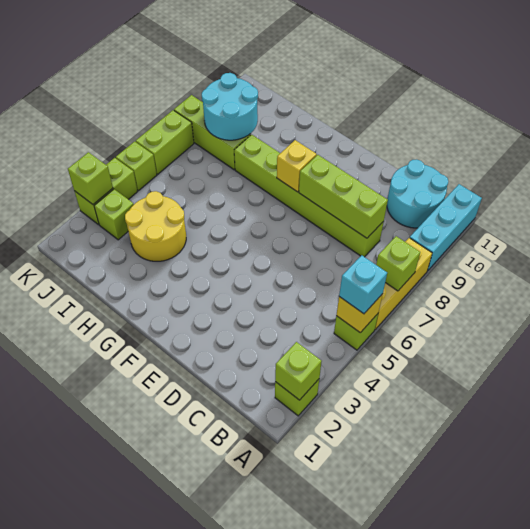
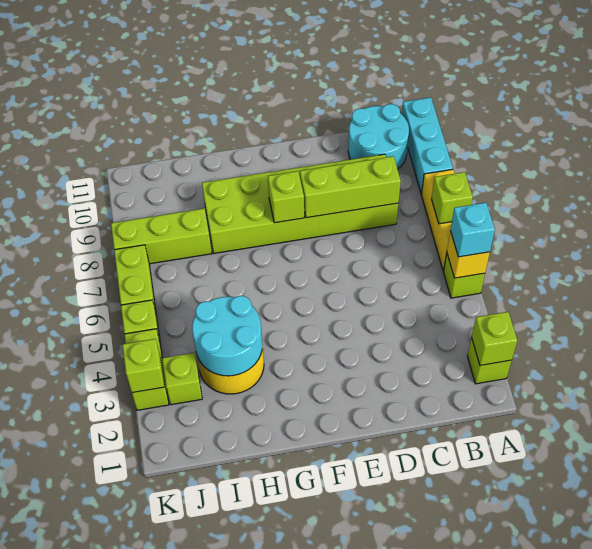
lime 1x6 brick [234,135,384,257] -> lime 2x6 brick [202,154,398,253]
yellow 1x1 brick [277,140,317,192] -> lime 1x1 brick [268,171,304,223]
cyan 2x2 round brick [202,73,258,140] -> cyan 2x2 round brick moved to [192,296,262,376]

